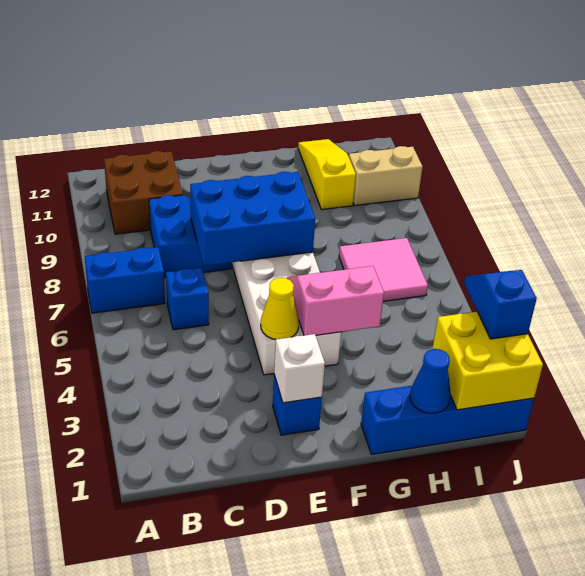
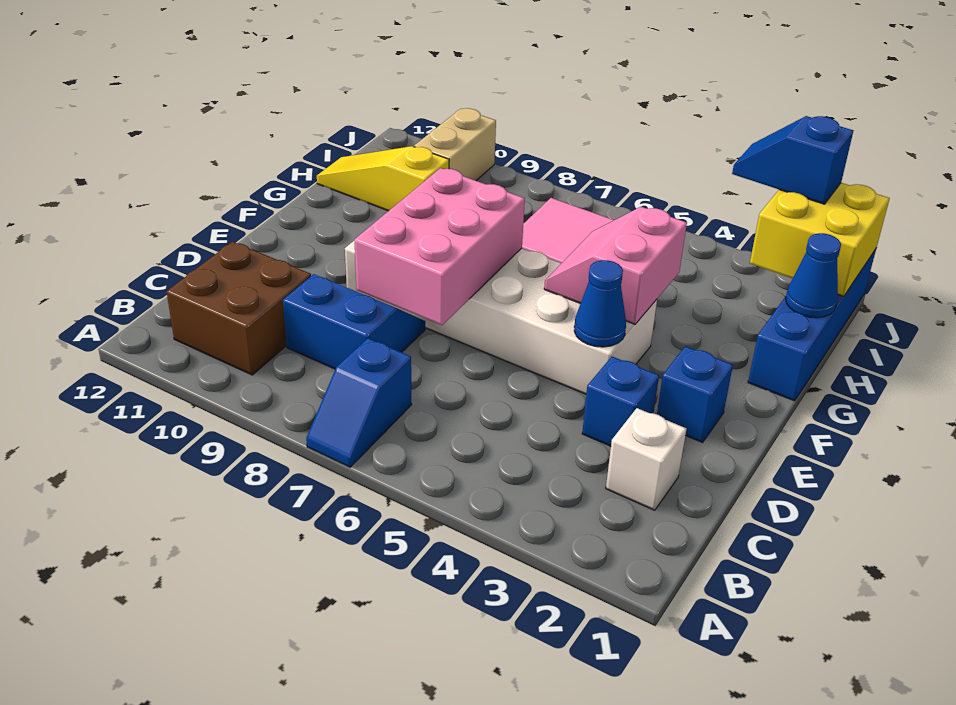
blue 1x2 brick [85,247,165,313] -> blue 1x2 slope [306,338,412,467]
blue 1x1 brick [166,268,209,330] -> blue 1x1 brick moved to [582,357,659,446]
blue 2x3 brick [190,172,315,266] -> pink 2x3 brick [354,168,525,325]
white 1x1 brick [274,334,325,403] -> white 1x1 brick moved to [606,408,686,510]
yellow 1x1 cone [261,278,299,339] -> blue 1x1 cone [574,260,626,347]

